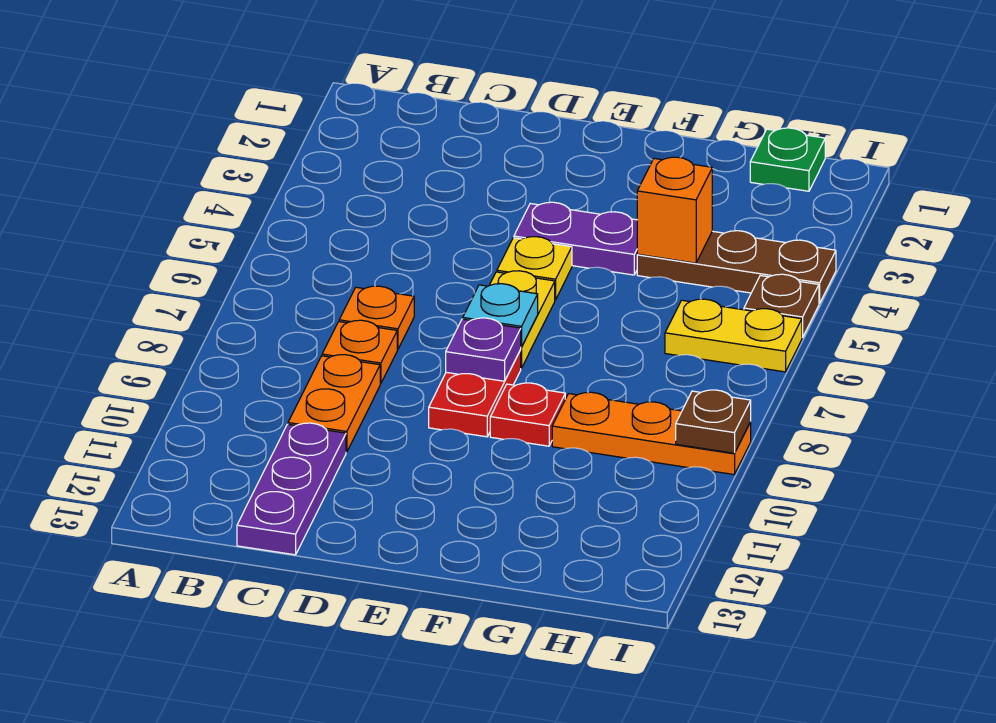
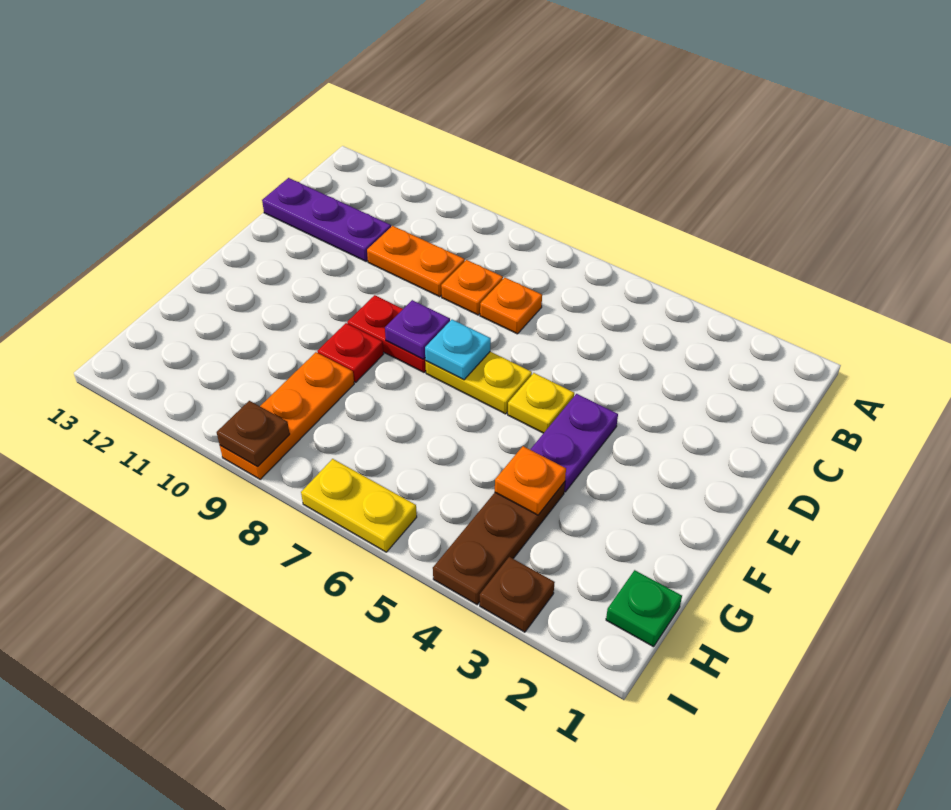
orange 1x1 brick [637,157,712,263] -> orange 1x1 plate [495,446,566,515]
yellow 1x2 plate [665,299,802,372] -> yellow 1x2 plate turned to [301,459,417,552]
brown 1x1 plate [744,274,819,338] -> brown 1x1 plate moved to [480,557,555,632]

